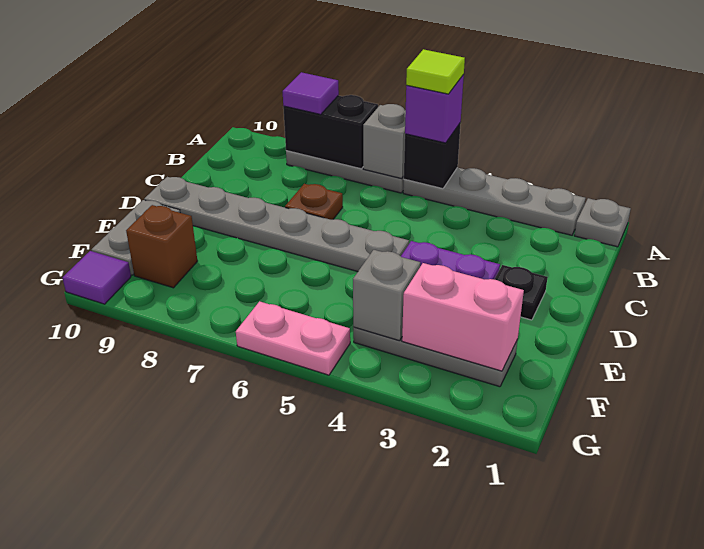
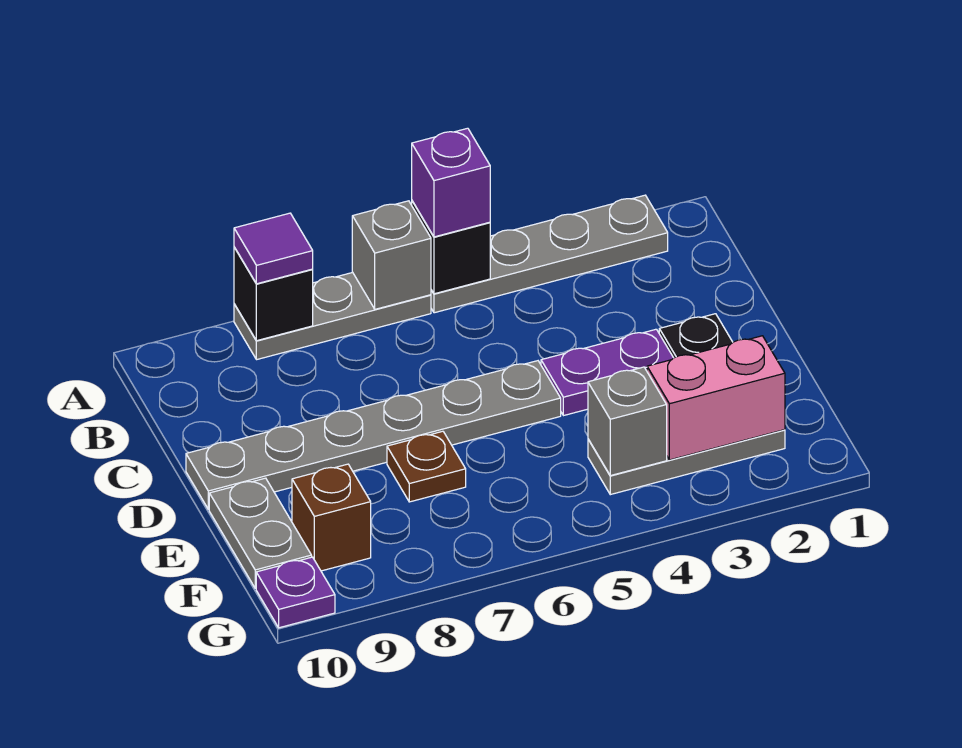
grey 1x1 plate [574,198,631,247] -> none
lime 1x1 tile [406,49,465,94] -> none
black 1x2 brick [283,95,378,169] -> black 1x1 brick [234,247,313,341]
brown 1x1 plate [285,184,343,220] -> brown 1x1 plate moved to [387,431,466,502]
pink 1x2 plate [236,301,350,375] -> none
purple 1x1 tile [63,251,131,304] -> purple 1x1 plate [256,557,335,628]

